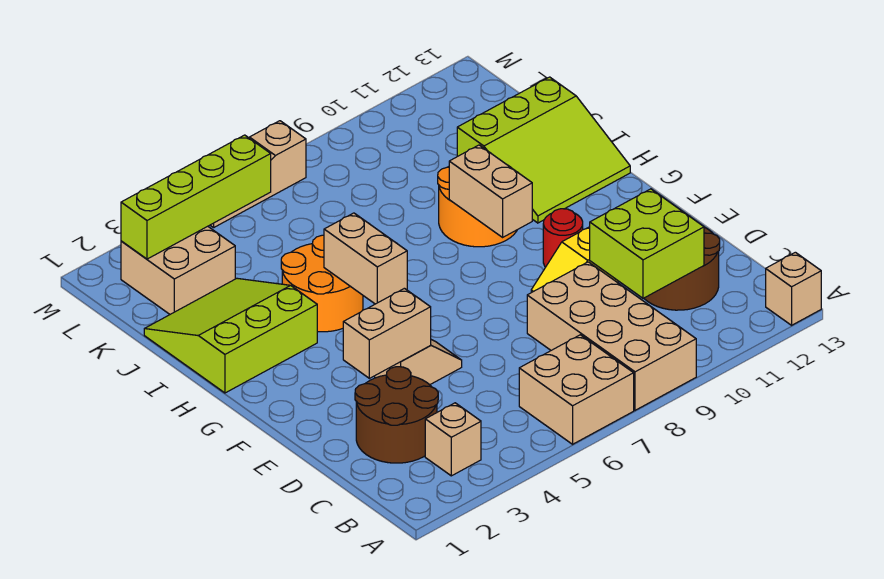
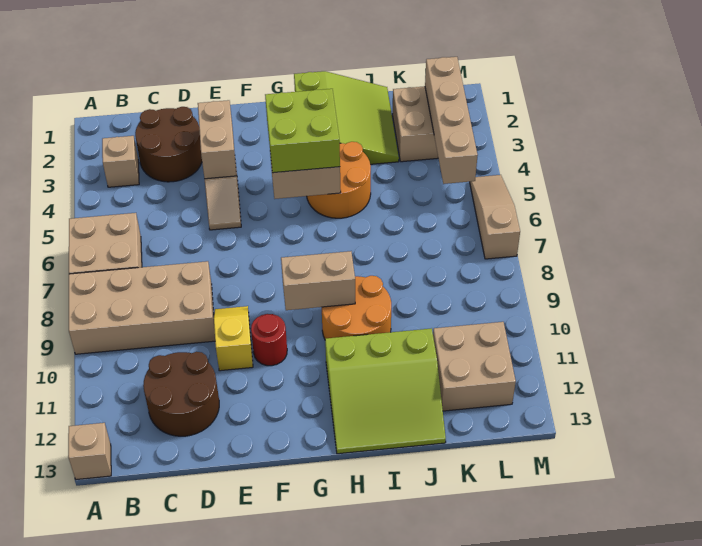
lime 2x2 brick [590,189,704,298] -> lime 2x2 brick moved to [265,89,340,173]
lime 3x3 slope [457,77,630,223] -> lime 3x3 slope turned to [325,328,446,454]
none -> tan 2x2 brick [433,322,516,411]
lime 1x4 brick [121,135,271,259] -> tan 1x4 brick [425,57,478,184]

